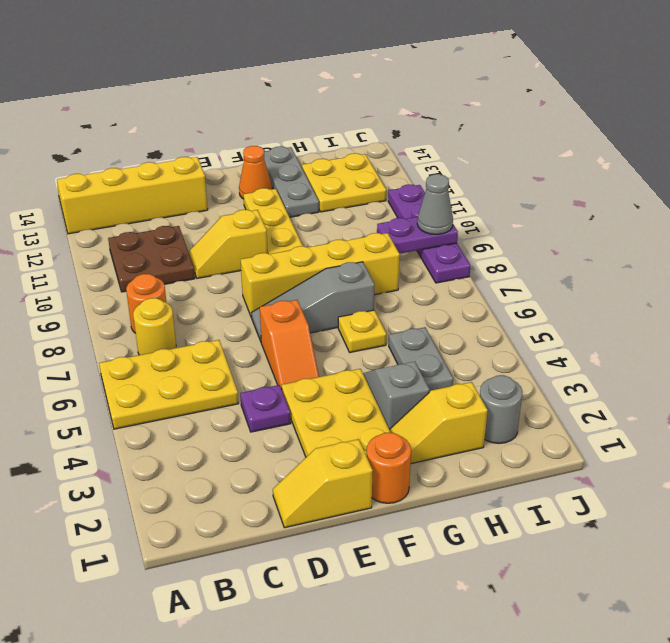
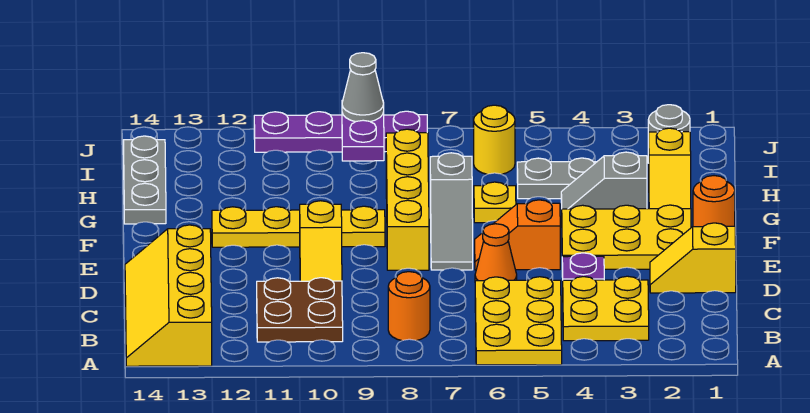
yellow 1x1 round brick [133,298,176,355] -> yellow 1x1 round brick moved to [474,105,515,174]
yellow 1x2 slope [273,439,373,528] -> yellow 1x2 slope turned to [650,223,736,293]
orange 1x2 slope [260,300,319,388] -> orange 1x2 slope turned to [475,200,560,270]
orange 1x1 cone [239,146,272,199] -> orange 1x1 cone moved to [475,224,517,281]
grey 1x3 plate [264,146,319,217] -> grey 1x3 plate turned to [123,136,166,224]
yellow 2x2 plate [302,153,386,212] -> yellow 2x2 plate moved to [563,276,649,341]

